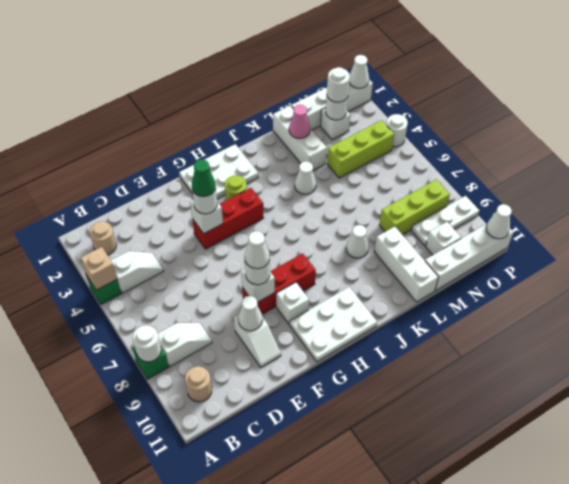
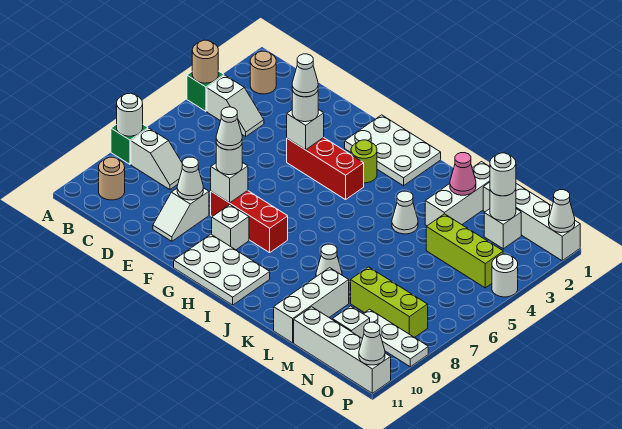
tan 1x1 brick [81,247,117,290] -> tan 1x1 round brick [192,40,218,83]
green 1x1 cone [192,159,216,197] -> white 1x1 cone [292,54,318,97]

